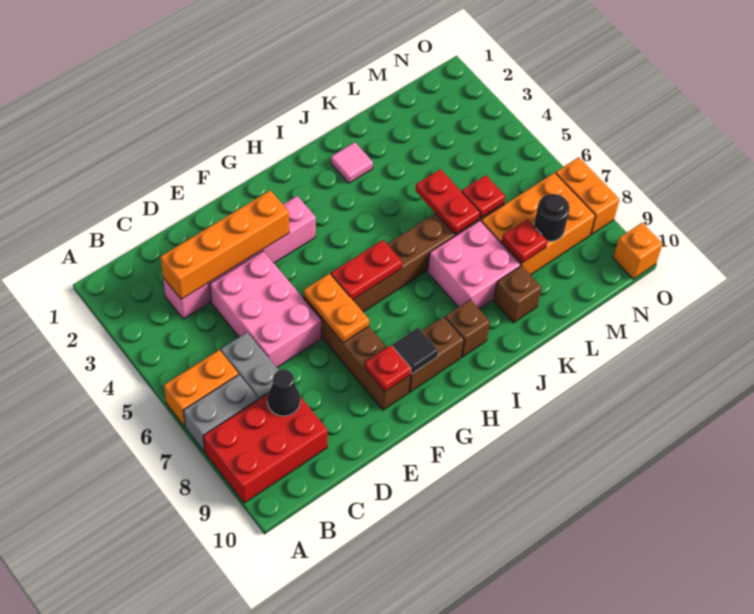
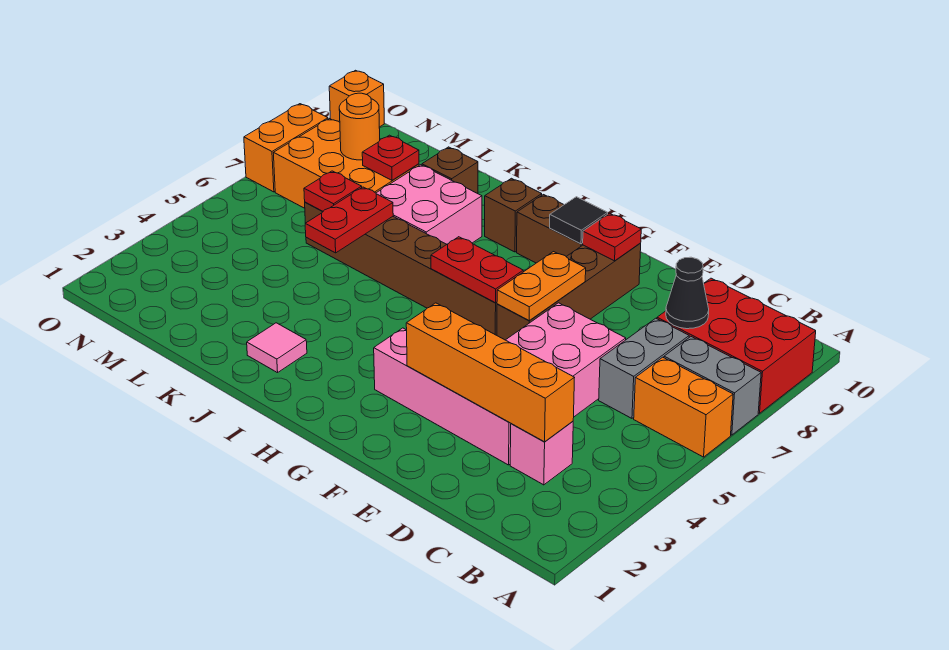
black 1x1 round brick [534,194,570,241] -> orange 1x1 round brick [339,93,380,160]

